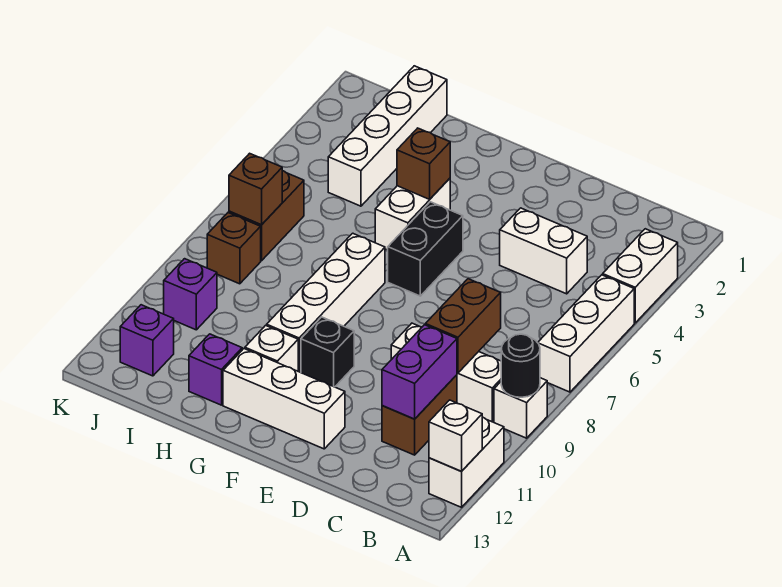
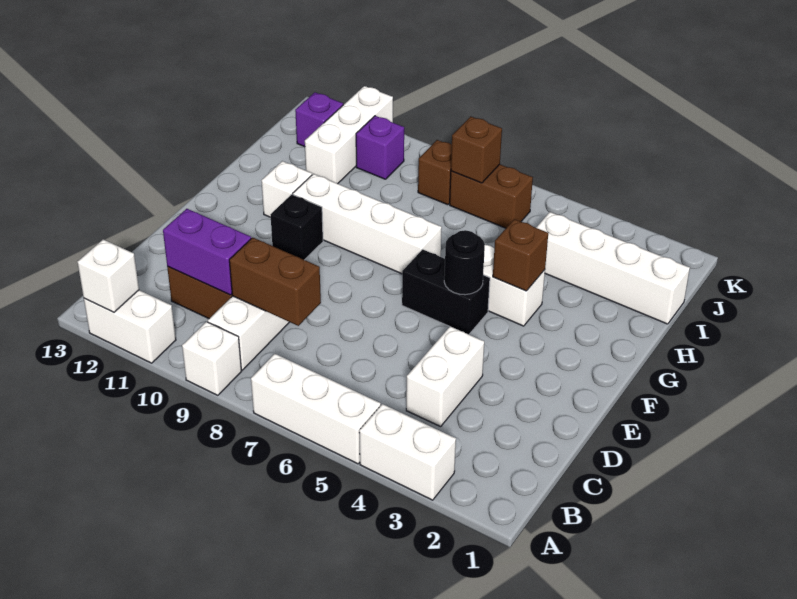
black 1x1 round brick [501,334,540,397] -> black 1x1 round brick moved to [444,230,485,295]
white 1x3 brick [223,349,345,449] -> white 1x3 brick moved to [305,86,393,184]
purple 1x1 brick [189,334,242,405] -> none

